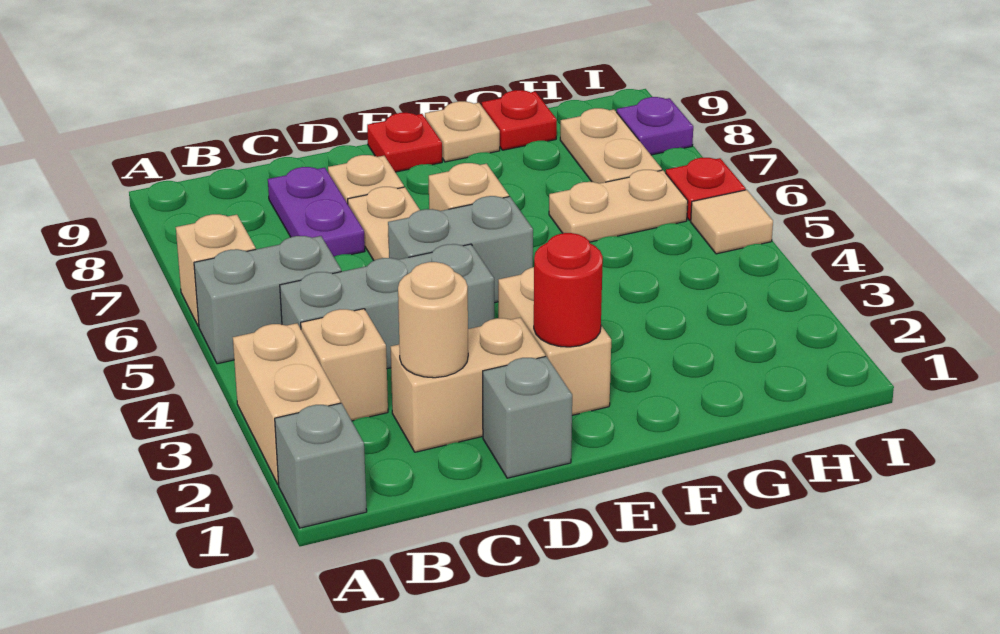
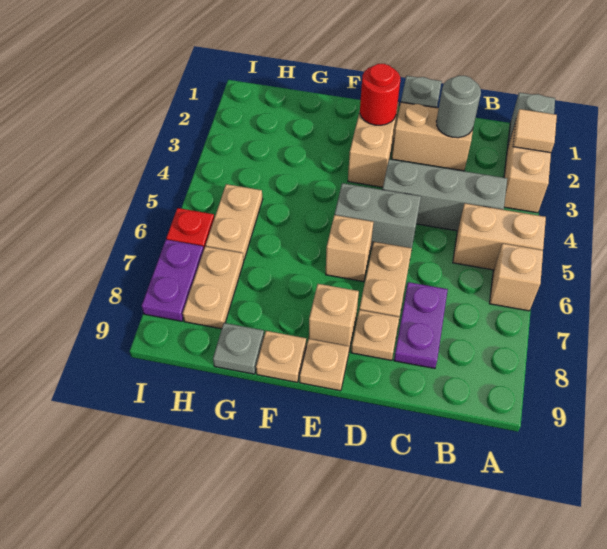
grey 1x2 brick [194,236,341,364] -> tan 1x2 brick [453,203,546,270]
tan 1x1 brick [301,309,388,421] -> tan 1x1 brick moved to [309,284,359,350]
tan 1x1 round brick [398,262,468,378] -> grey 1x1 round brick [436,76,481,138]
red 1x1 plate [367,113,442,172] -> tan 1x1 plate [300,339,349,391]
tan 1x2 plate [549,170,688,242] -> tan 1x2 plate turned to [206,184,263,260]
red 1x1 plate [482,90,557,150] -> grey 1x1 plate [213,323,264,374]
tan 1x1 tile [691,190,773,254] -> tan 1x1 tile moved to [513,109,557,153]
purple 1x1 plate [617,97,693,155] -> purple 1x2 plate [142,240,204,321]

